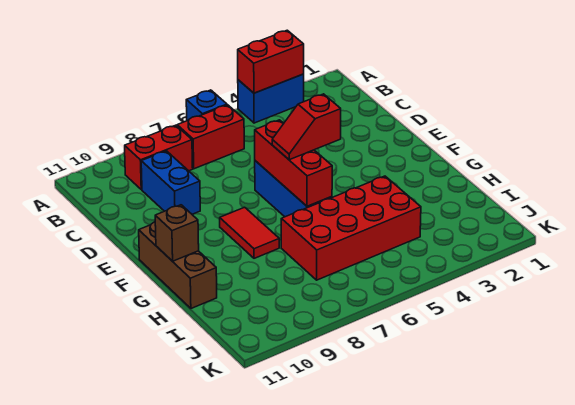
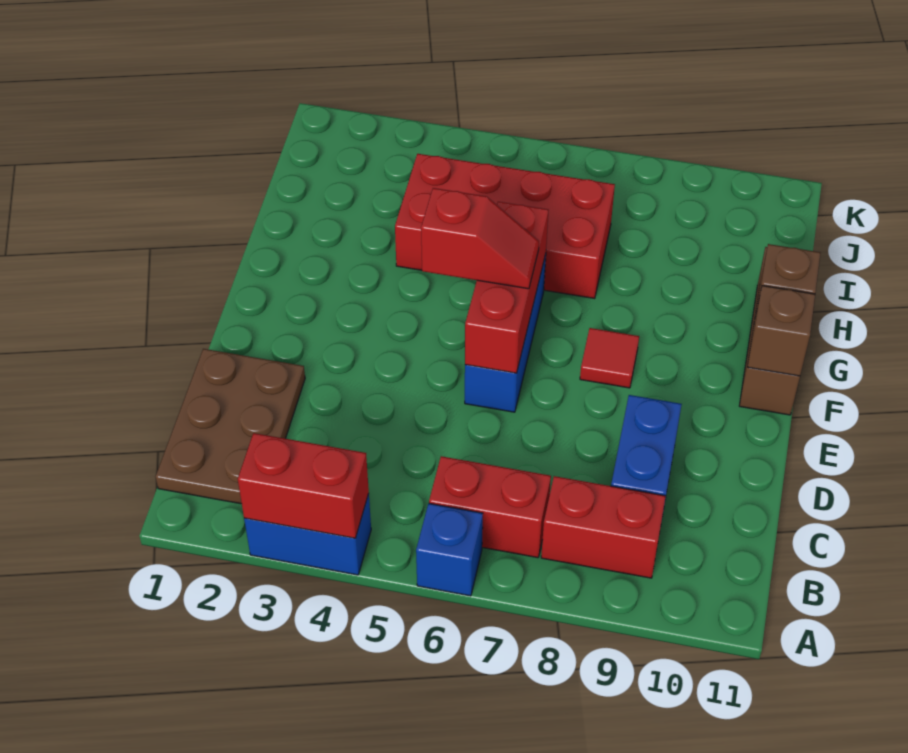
none -> brown 2x3 plate [156,349,305,504]
red 1x2 tile [220,207,279,258] -> red 1x1 tile [580,328,639,388]
none -> brown 1x1 brick [747,286,815,376]

